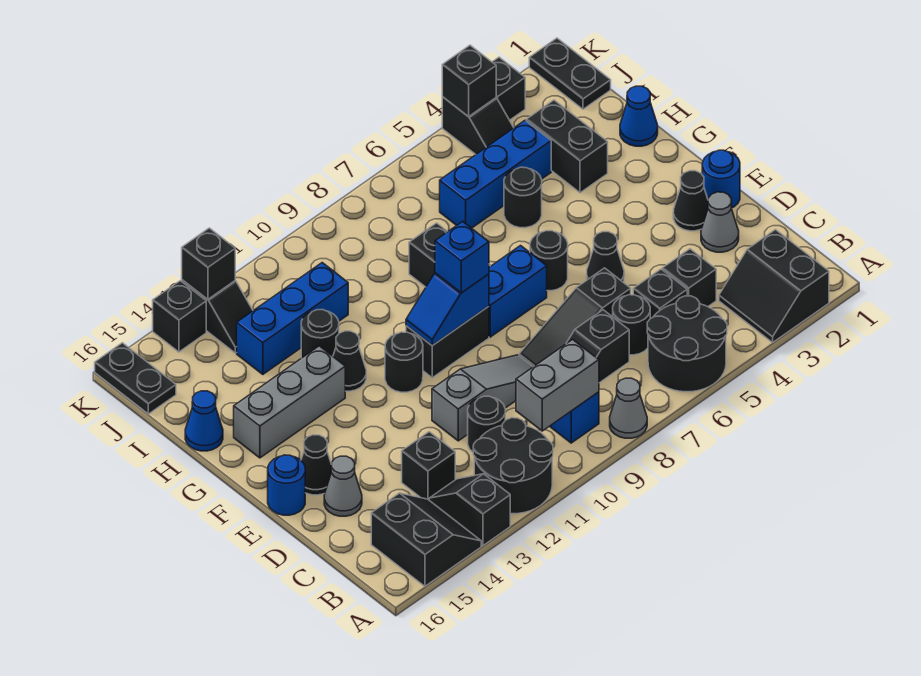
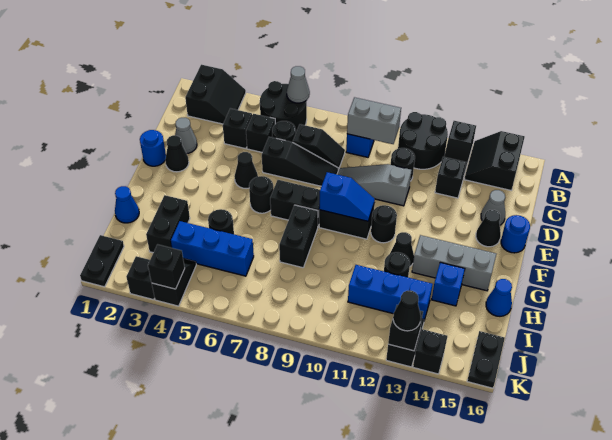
grey 1x1 cone [610,378,647,438] -> grey 1x1 cone moved to [287,66,310,103]
blue 1x2 brick [489,246,547,337] -> black 1x2 brick [270,180,320,226]
blue 1x1 brick [435,221,489,293] -> blue 1x1 brick moved to [431,262,465,306]
none -> black 1x1 cone [393,291,421,331]

